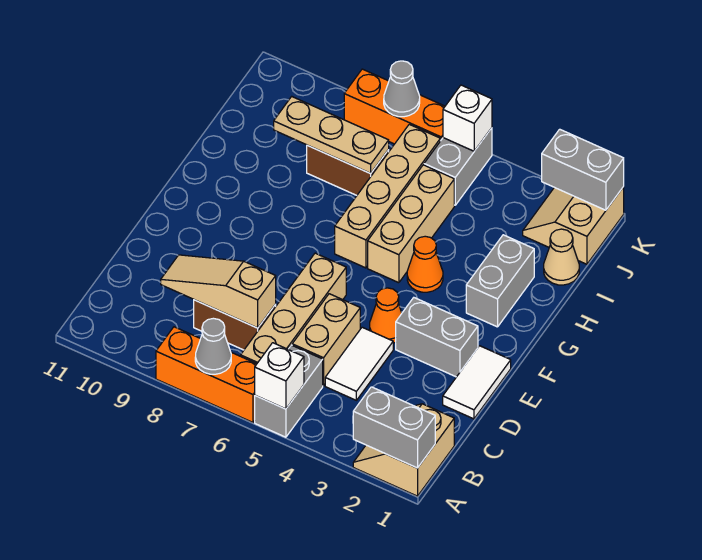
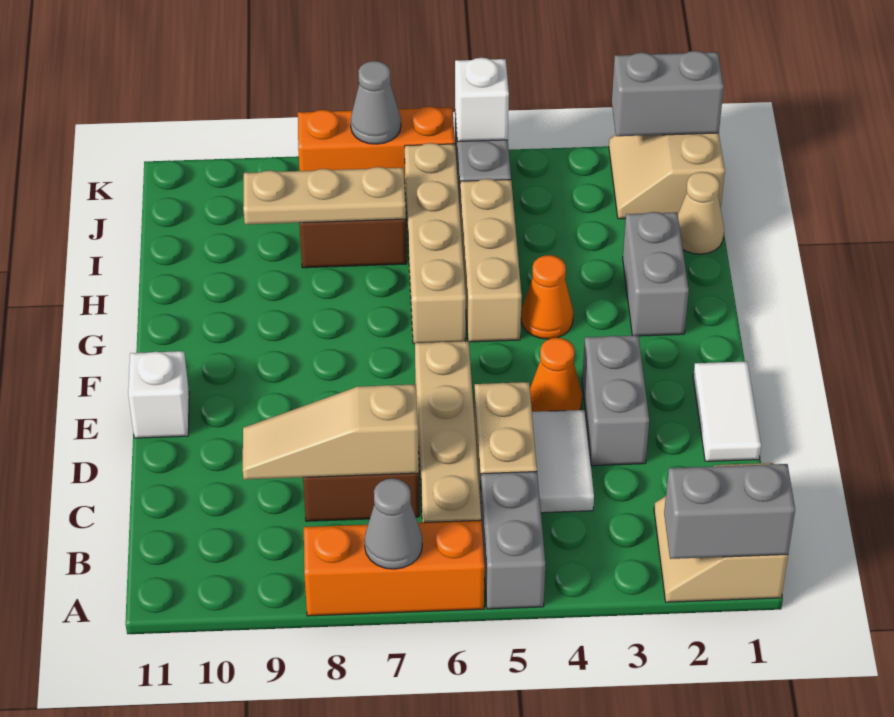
white 1x1 brick [255,343,304,409] -> white 1x1 brick moved to [128,351,189,438]
grey 1x2 brick [396,298,478,377] -> grey 1x2 brick turned to [582,335,649,466]

